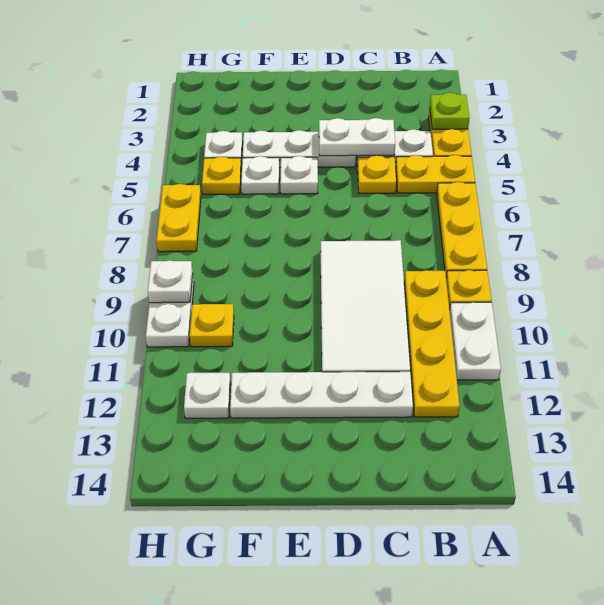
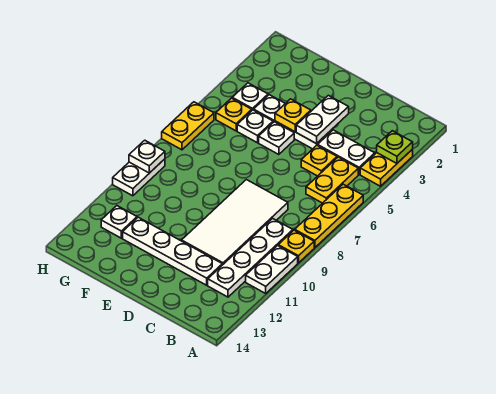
yellow 1x2 plate [396,155,475,193] -> yellow 1x2 plate turned to [306,157,358,203]
yellow 1x4 plate [404,270,460,417] -> white 1x4 plate [208,218,293,297]
white 1x2 plate [319,118,395,156] -> white 1x2 plate turned to [296,95,349,144]
yellow 1x1 plate [190,304,234,347] -> yellow 1x1 plate moved to [275,99,311,132]

